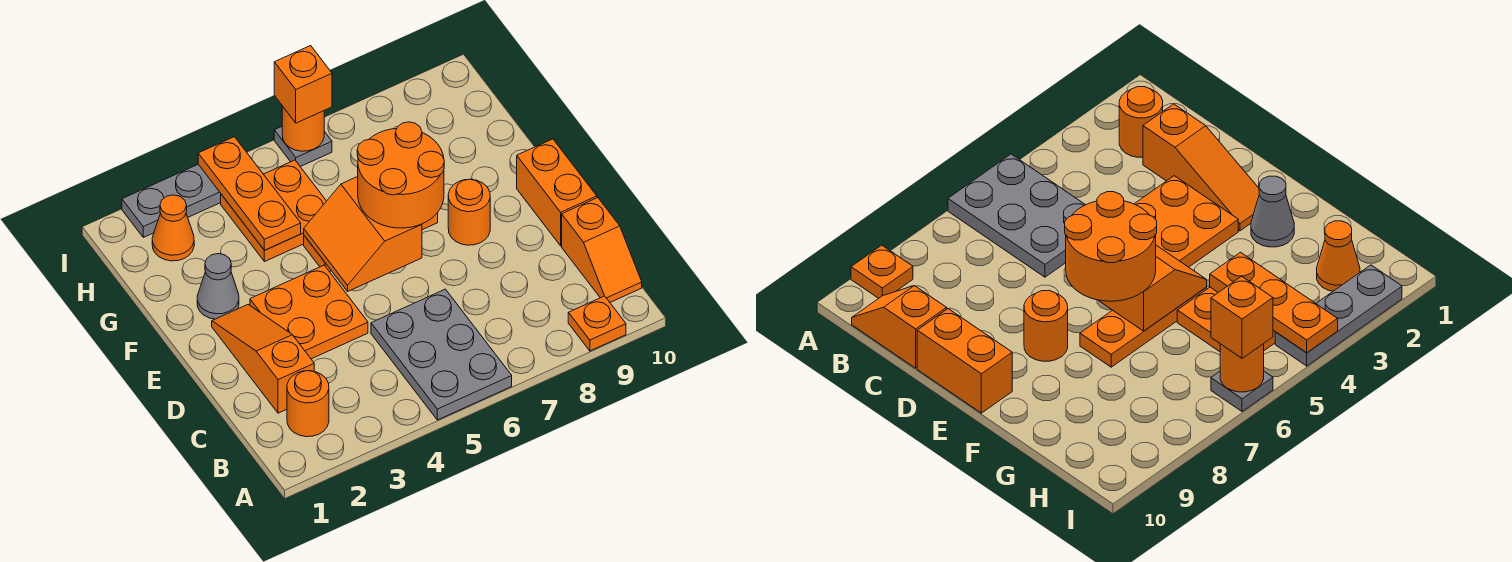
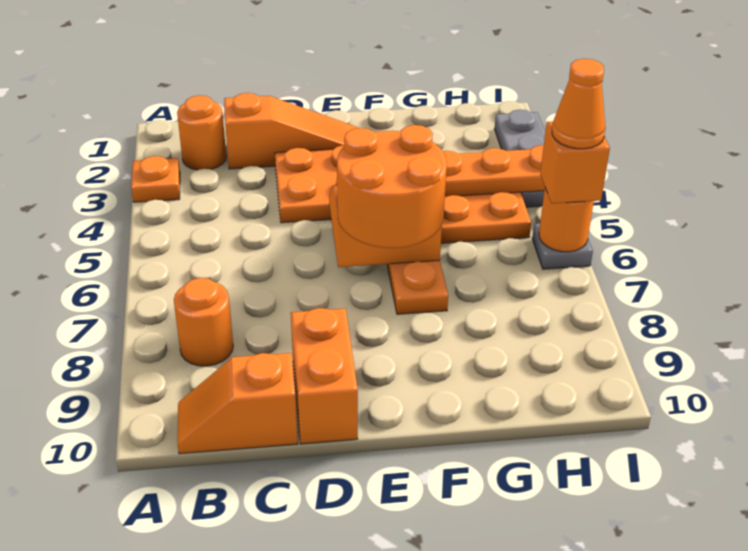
grey 2x3 plate [371,289,512,420] -> none
orange 1x1 plate [568,296,626,351] -> orange 1x1 plate moved to [131,156,180,202]
orange 1x2 brick [517,139,597,246] -> orange 1x2 brick turned to [291,308,358,444]
orange 1x1 round brick [448,179,490,245] -> orange 1x1 round brick moved to [174,278,233,366]
grey 1x1 cone [197,254,239,319] -> none
orange 1x1 cone [152,195,194,261] -> orange 1x1 cone moved to [552,59,606,149]

